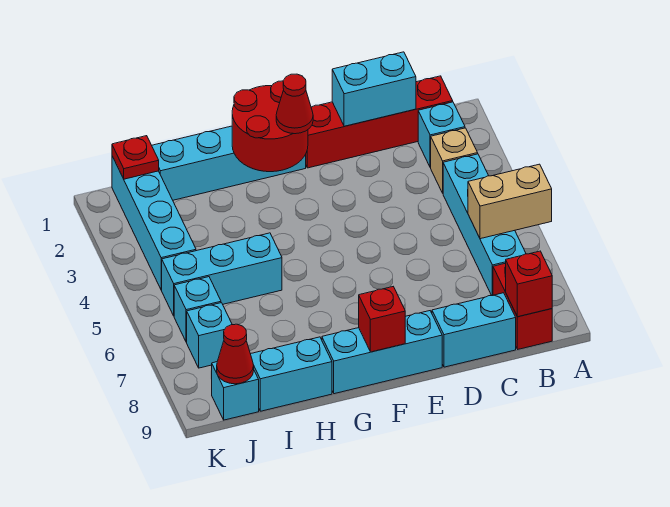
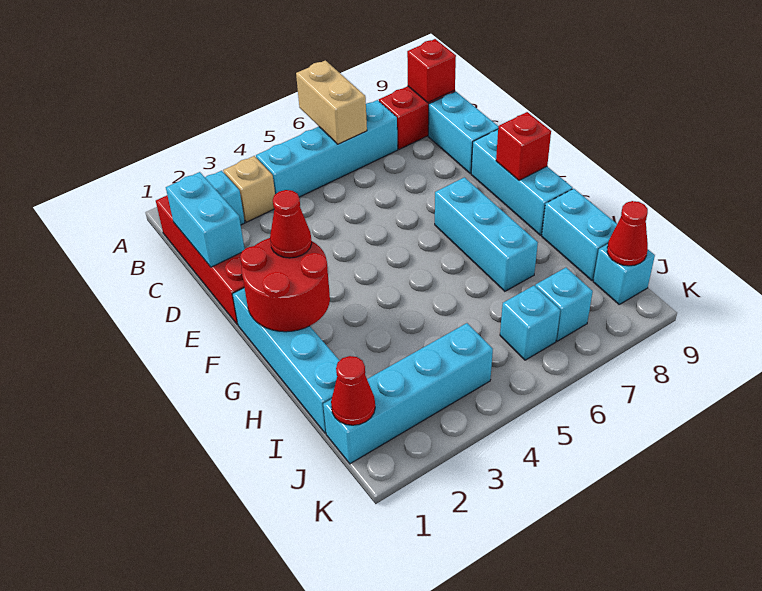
cyan 1x3 brick [162,233,282,316] -> cyan 1x3 brick moved to [435,177,538,291]
red 1x1 plate [112,136,159,179] -> red 1x1 cone [331,356,375,425]

